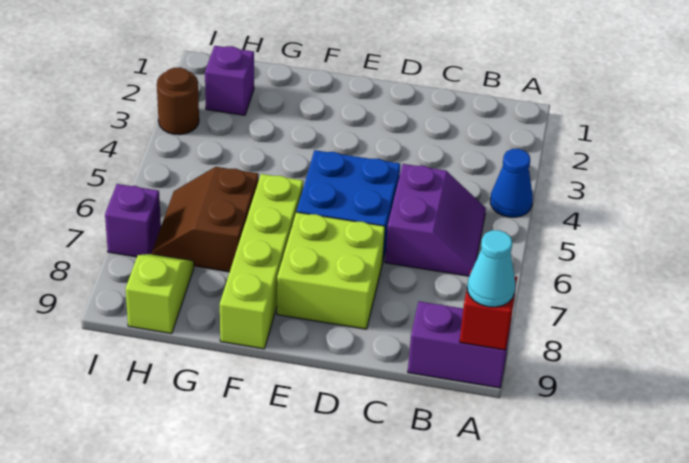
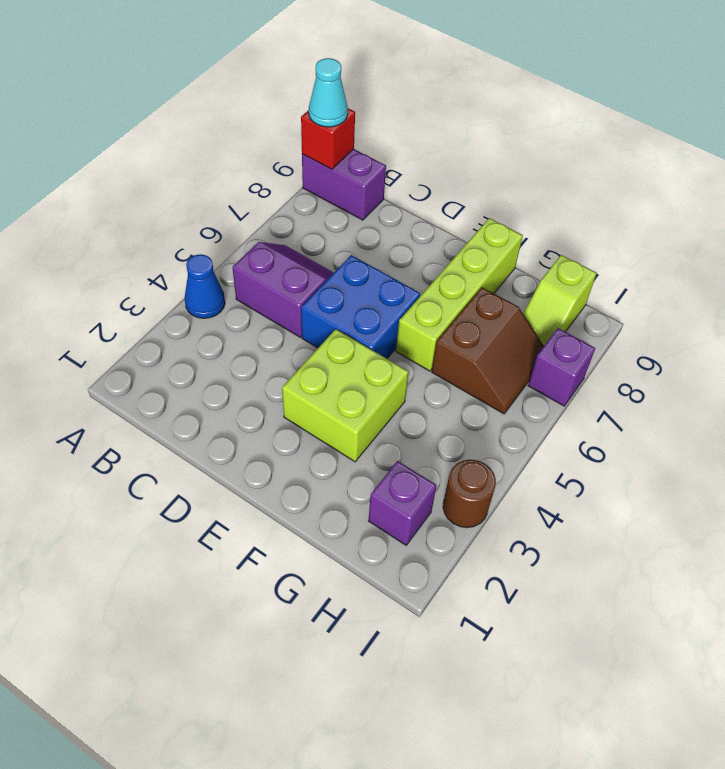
purple 2x2 slope [385,164,486,276] -> purple 2x2 slope turned to [232,242,334,337]
lime 2x2 brick [277,212,385,329] -> lime 2x2 brick moved to [282,329,409,462]

